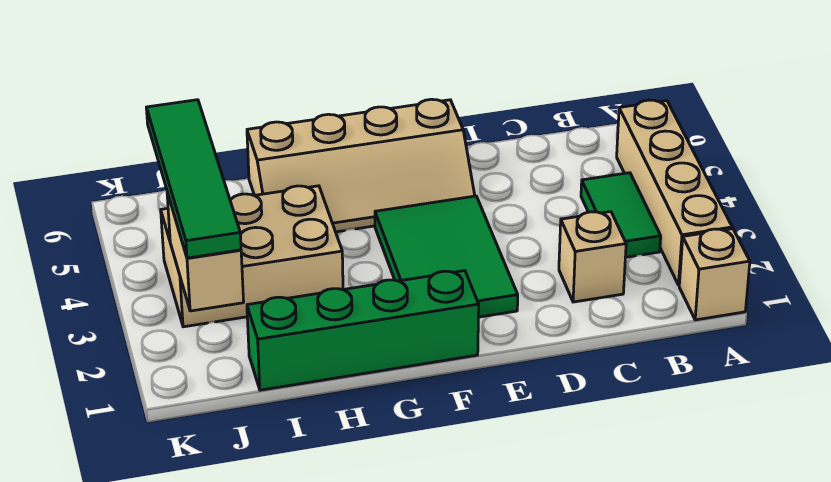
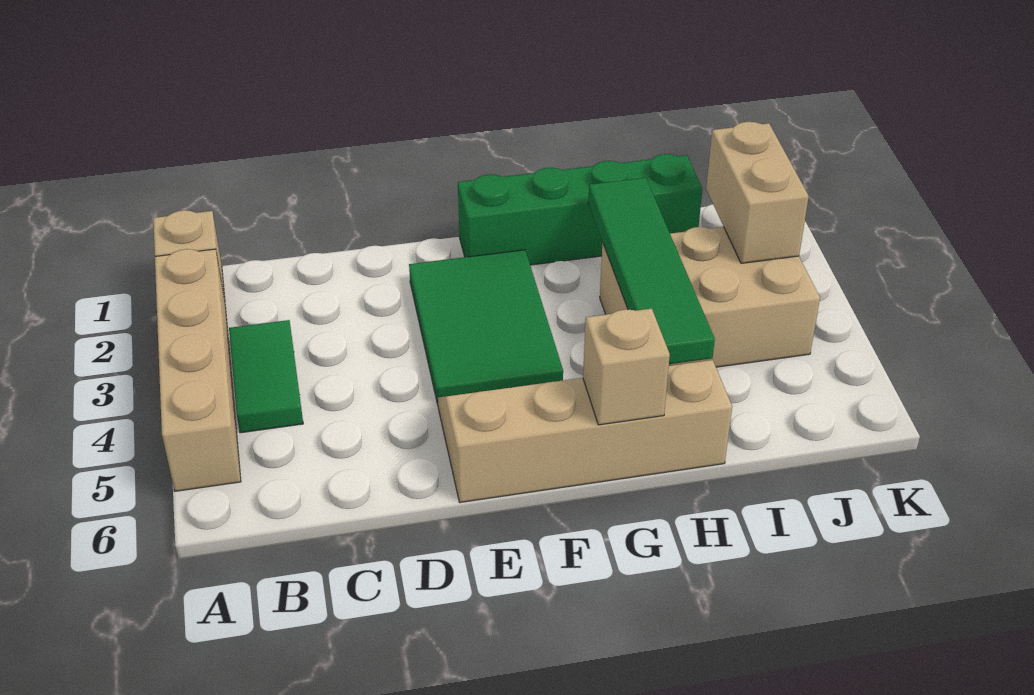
tan 1x1 brick [559,212,626,302] -> tan 1x1 brick moved to [583,308,670,425]
green 1x4 tile [146,100,241,258] -> green 1x4 tile moved to [588,178,715,364]

